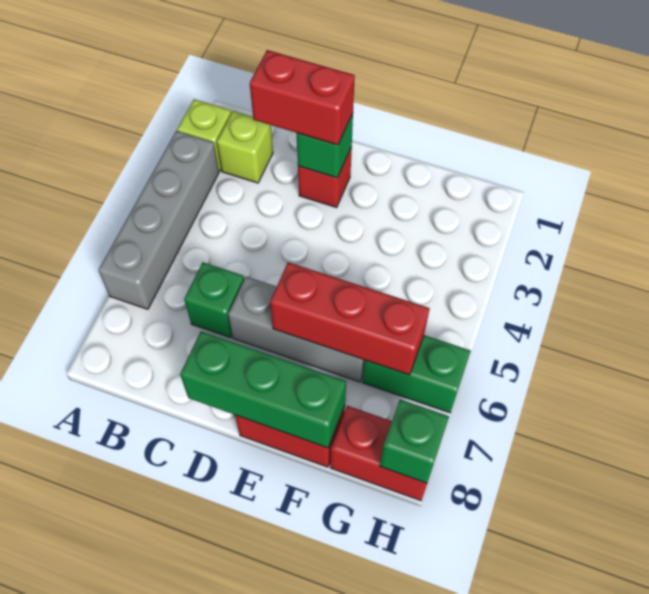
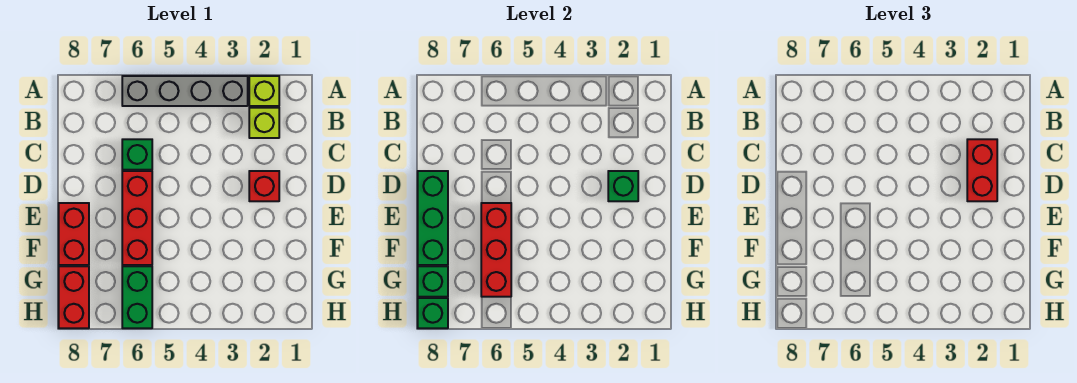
grey 1x3 brick [228,277,365,382] -> red 1x3 brick [122,171,152,265]
none -> green 1x1 brick [418,266,448,297]

